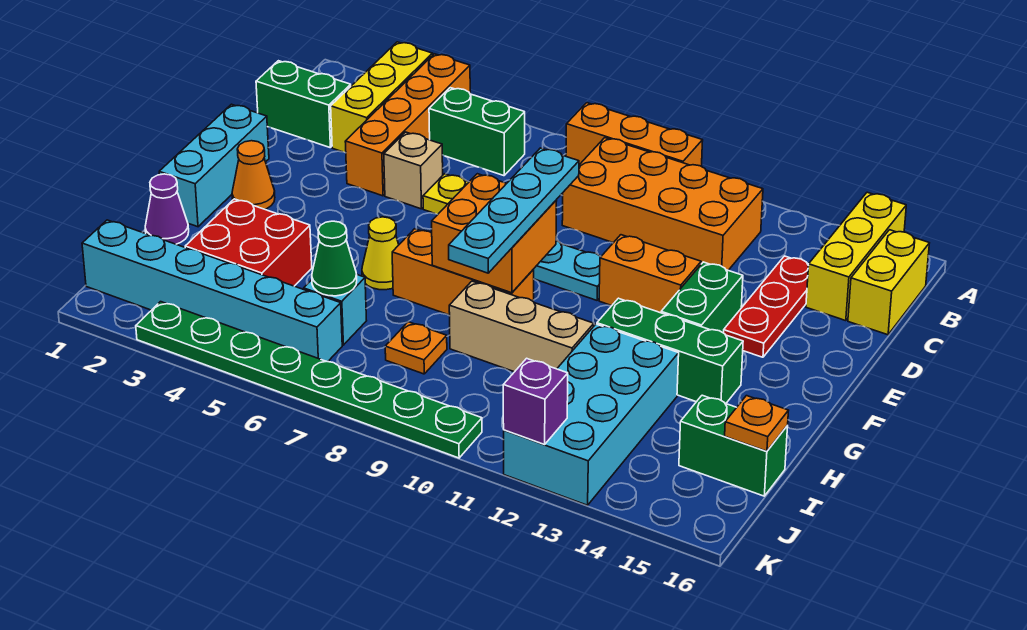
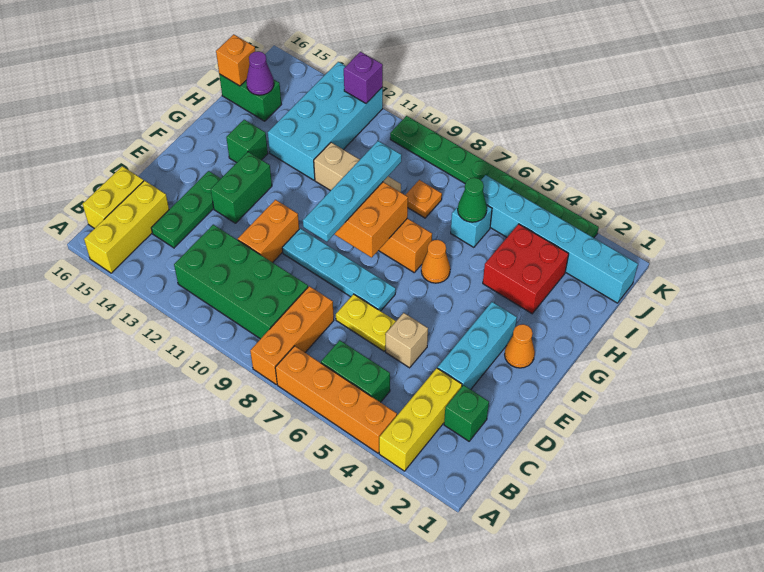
orange 1x4 brick [345,54,470,196] -> orange 1x4 brick turned to [275,346,397,453]
orange 1x3 brick [566,103,703,166] -> orange 1x3 brick turned to [250,286,334,384]
orange 2x4 brick [562,138,763,270] -> green 2x4 brick [174,225,308,339]
green 1x2 brick [256,61,351,147] -> green 1x1 brick [444,385,489,441]
red 1x3 plate [723,256,809,357] -> green 1x3 plate [151,171,221,248]
cyan 1x3 brick [159,104,269,227] -> cyan 1x3 brick moved to [438,302,517,389]
orange 1x2 brick [599,235,701,313] -> orange 1x2 brick turned to [238,200,299,262]
yellow 1x1 cone [362,217,399,290] -> orange 1x1 cone [421,240,450,283]
green 1x3 brick [597,298,743,403] -> green 1x1 brick [226,120,268,163]
purple 1x1 cone [145,174,189,244] -> purple 1x1 cone moved to [246,51,274,95]
orange 1x1 plate [725,396,789,451] -> orange 1x1 brick [216,34,255,86]

